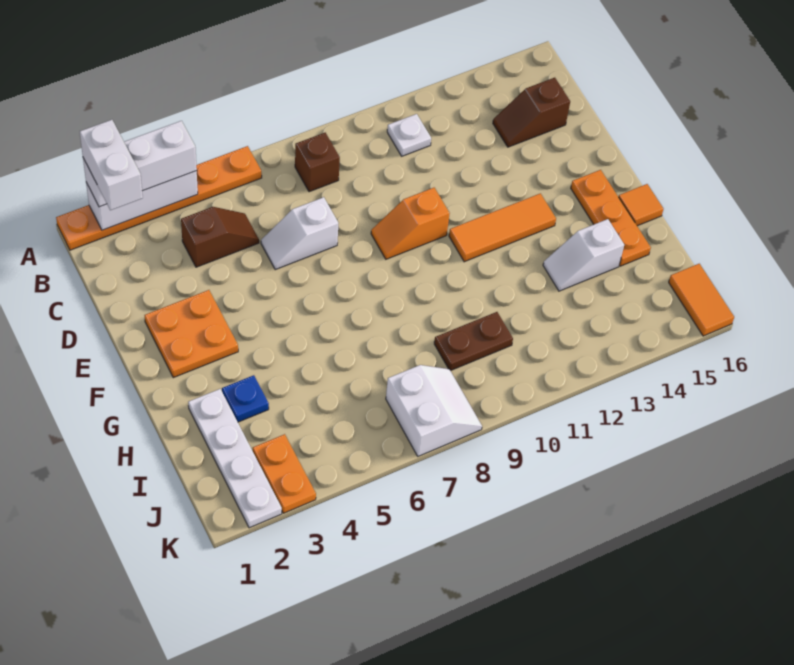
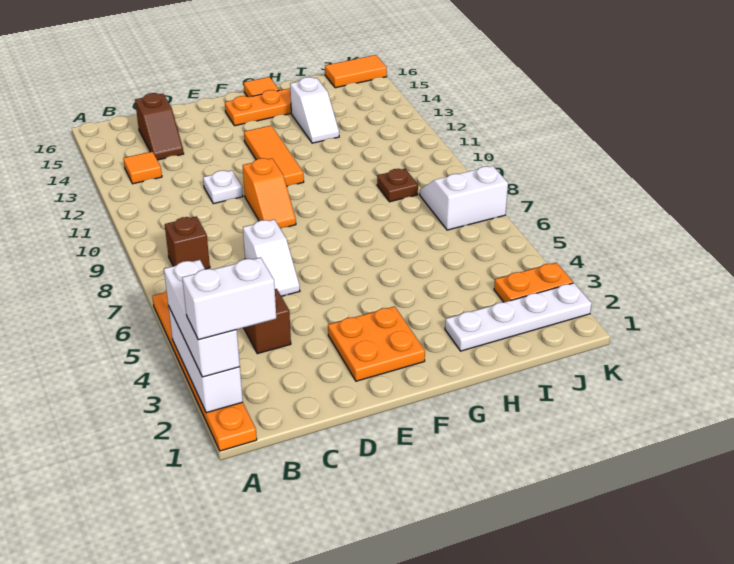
white 1x1 plate [387,114,431,156] -> white 1x1 plate moved to [203,170,243,204]
none -> orange 1x1 tile [123,152,162,184]
blue 1x1 plate [222,375,269,422] -> none
brown 1x2 plate [434,312,513,371] -> brown 1x1 plate [377,169,418,202]

